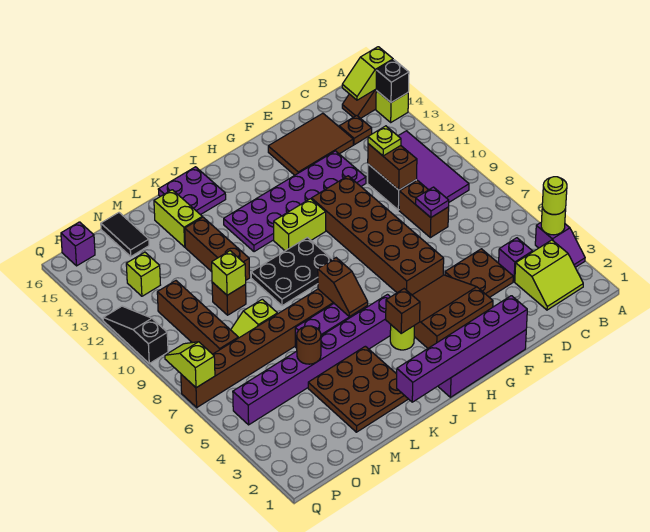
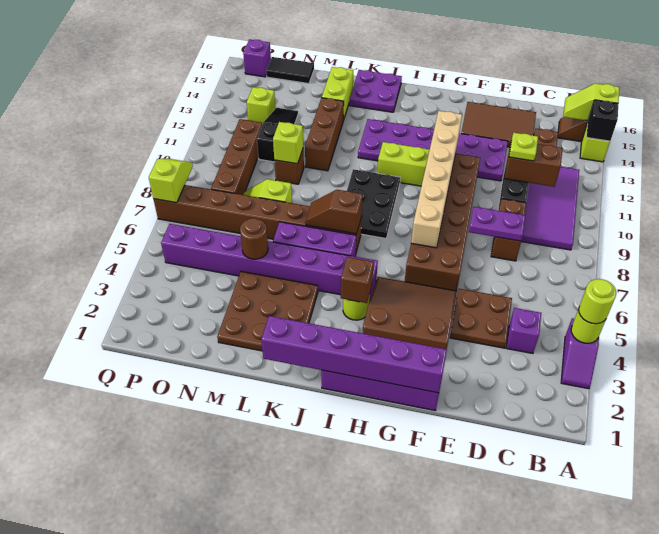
lime 2x2 slope [515,240,583,310] -> none
purple 1x1 plate [416,187,449,217] -> purple 1x2 plate [469,207,525,241]
brown 1x2 brick [368,144,417,190] -> brown 1x2 brick turned to [504,144,563,187]
none -> tan 1x6 brick [411,111,462,248]
black 2x3 plate [251,237,333,306] -> black 2x3 plate turned to [347,169,400,238]
brown 1x2 slope [318,258,368,317] -> brown 1x2 slope turned to [305,190,363,234]
black 1x2 tile [101,213,149,256] -> black 1x2 tile turned to [266,57,314,84]
black 1x3 slope [103,306,168,363] -> black 1x3 slope moved to [257,108,298,162]

